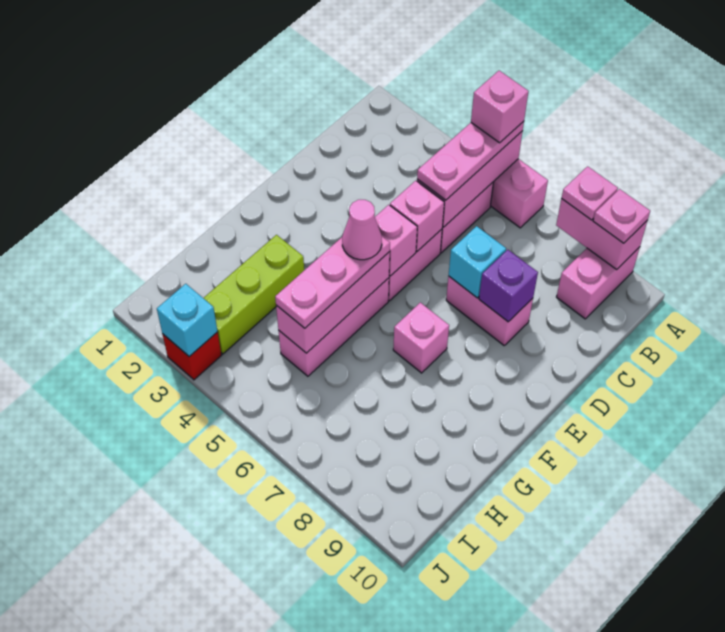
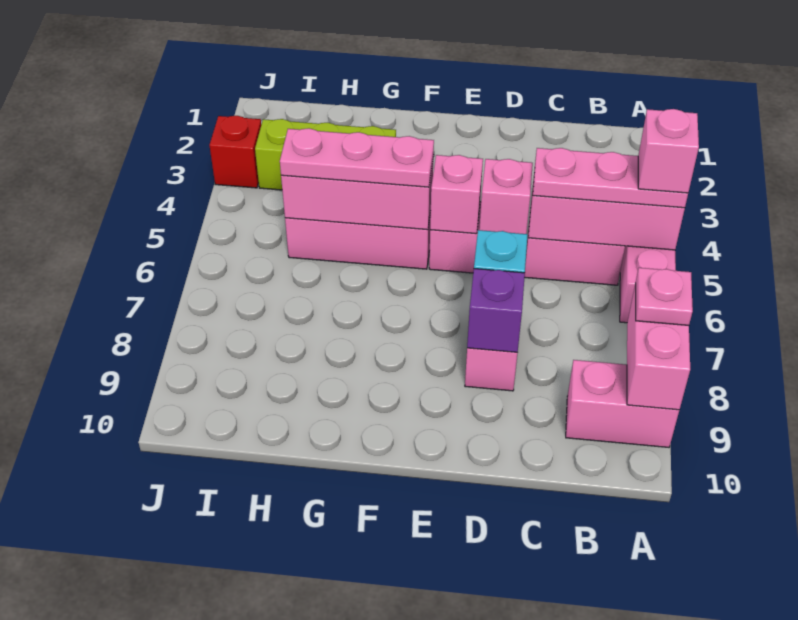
pink 1x1 plate [593,189,650,243] -> none
pink 1x1 cone [342,200,382,260] -> none
pink 1x1 brick [393,303,449,373] -> none
cyan 1x1 brick [157,284,218,357] -> none

